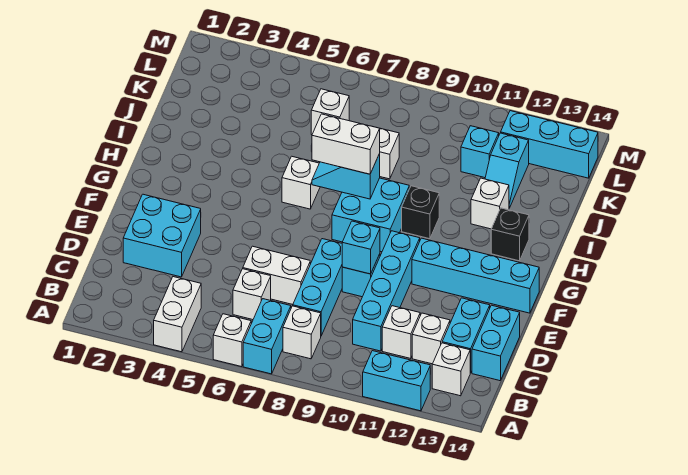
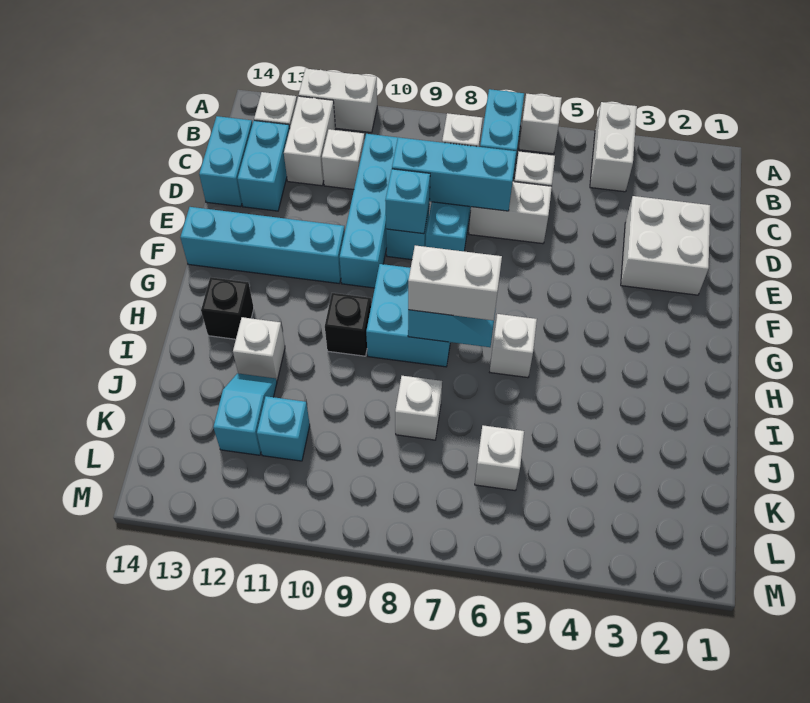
cyan 1x2 brick [363,351,430,411] -> white 1x2 brick [299,69,377,133]
white 1x1 brick [412,313,450,364] -> white 1x2 brick [284,96,336,186]
cyan 2x2 brick [123,194,201,277] -> white 2x2 brick [621,196,710,295]
cyan 1x3 brick [501,111,598,178] -> cyan 1x3 brick moved to [392,137,516,211]

